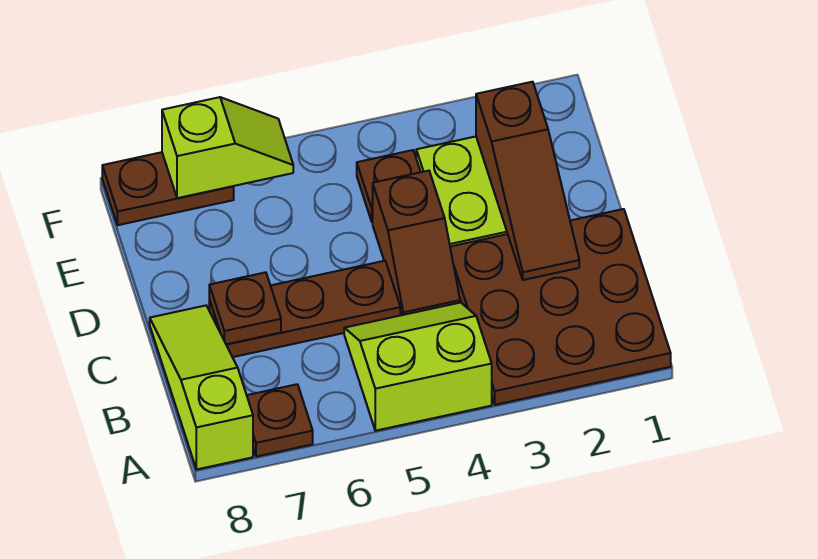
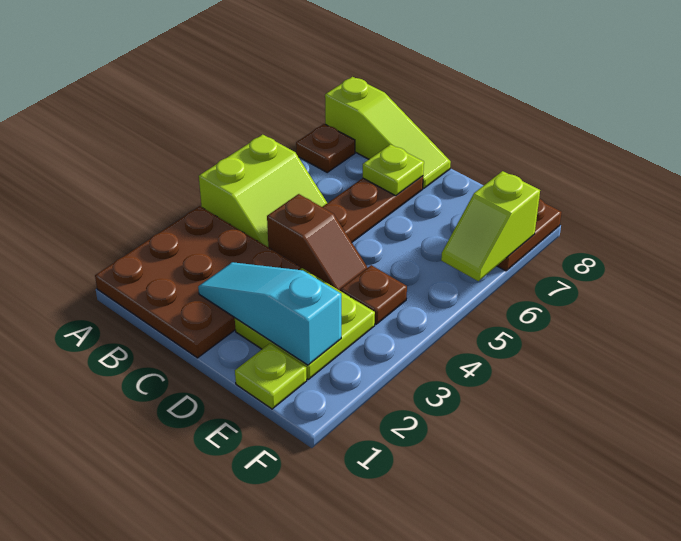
brown 1x3 slope [476,82,579,280] -> cyan 1x3 slope [198,262,341,365]
brown 1x2 slope [373,171,460,315] -> brown 1x2 slope turned to [267,194,368,291]
brown 1x1 plate [209,272,281,344] -> lime 1x1 plate [363,144,424,196]
none -> lime 1x1 plate [235,344,307,409]

